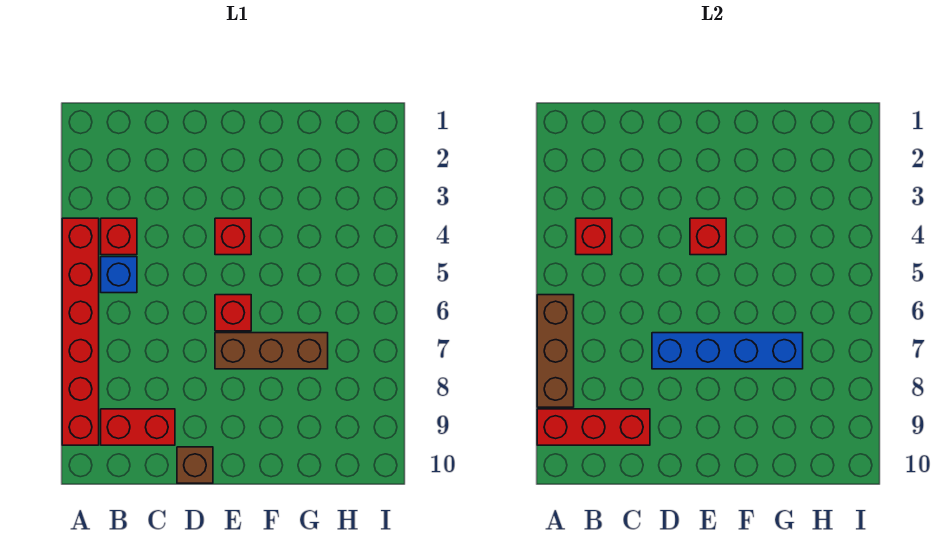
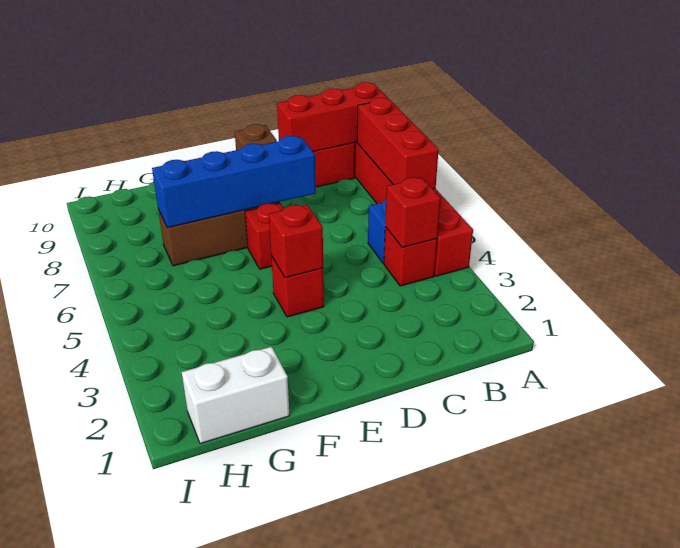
brown 1x3 brick [537,295,574,407] -> red 1x3 brick [357,98,439,189]
none -> white 1x2 brick [182,347,290,444]

